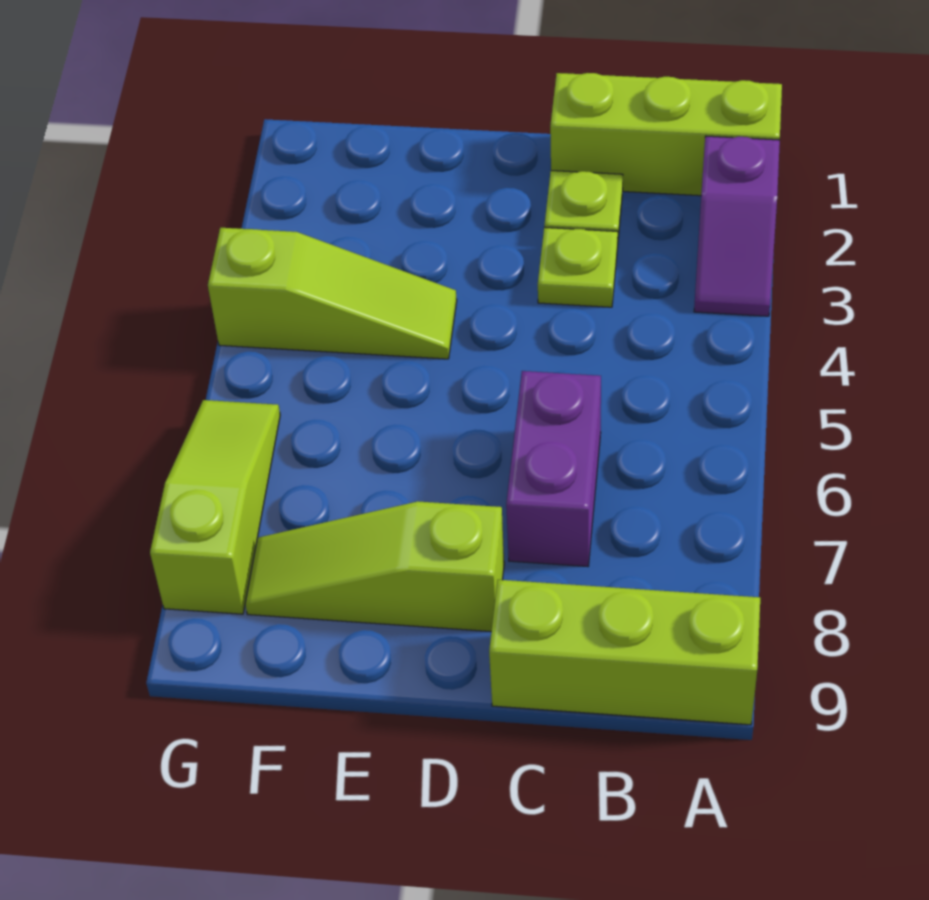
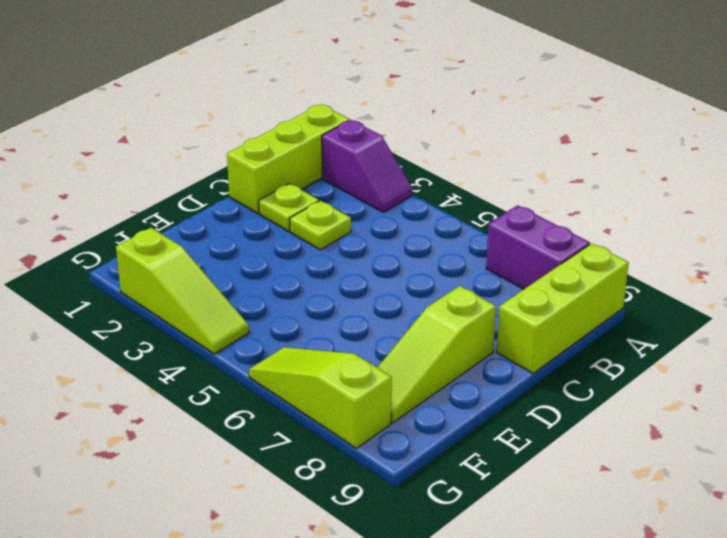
purple 1x2 brick [506,371,601,566] -> purple 1x2 brick moved to [486,205,590,289]
lime 1x3 slope [208,228,457,359] -> lime 1x3 slope turned to [116,228,249,354]

